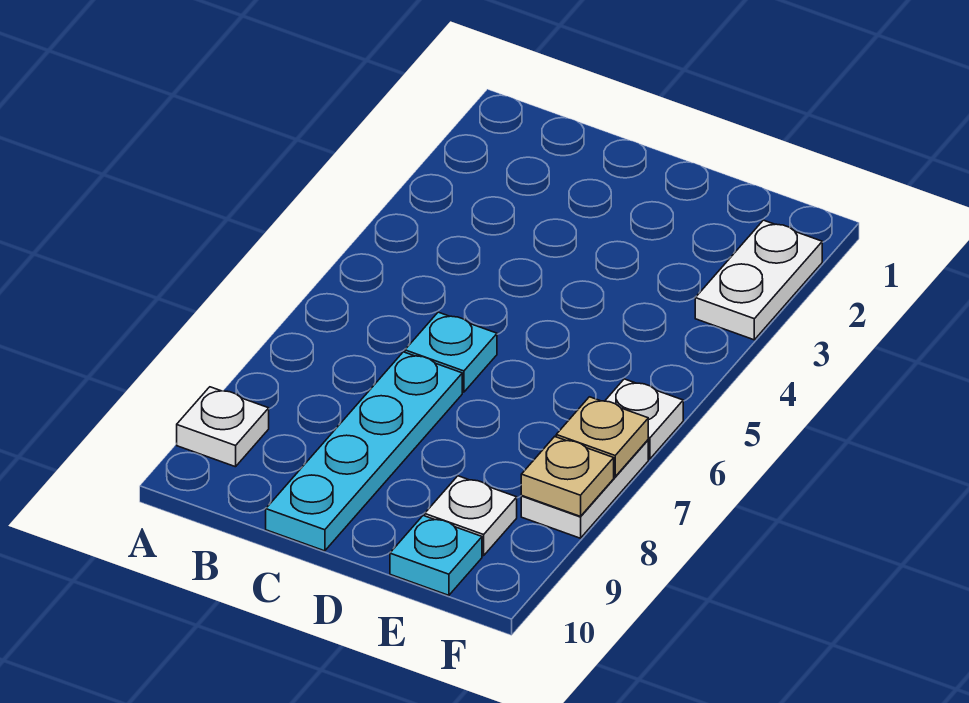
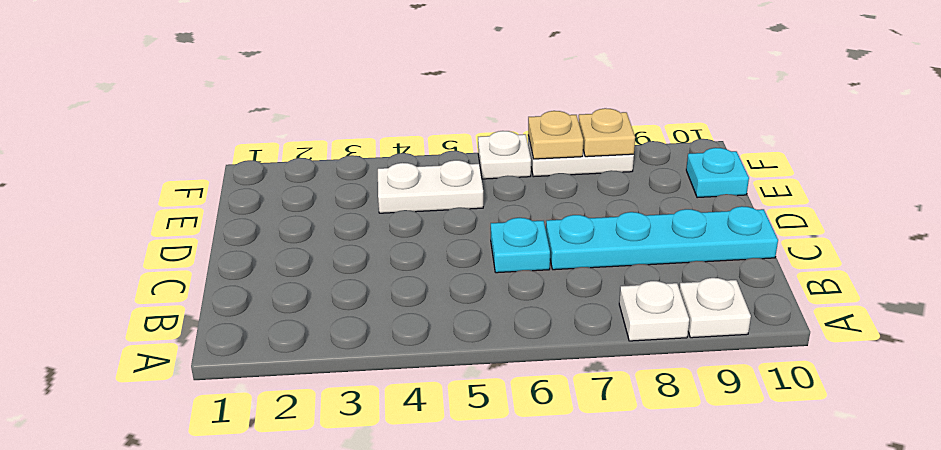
white 1x1 plate [425,476,517,556] -> white 1x1 plate moved to [619,281,689,341]
white 1x2 plate [695,220,822,340] -> white 1x2 plate moved to [378,160,483,213]

